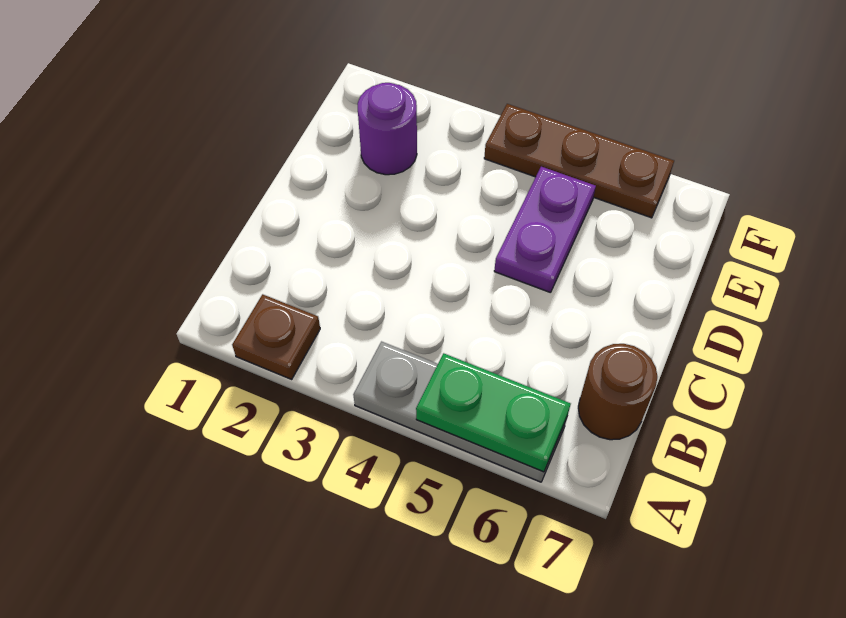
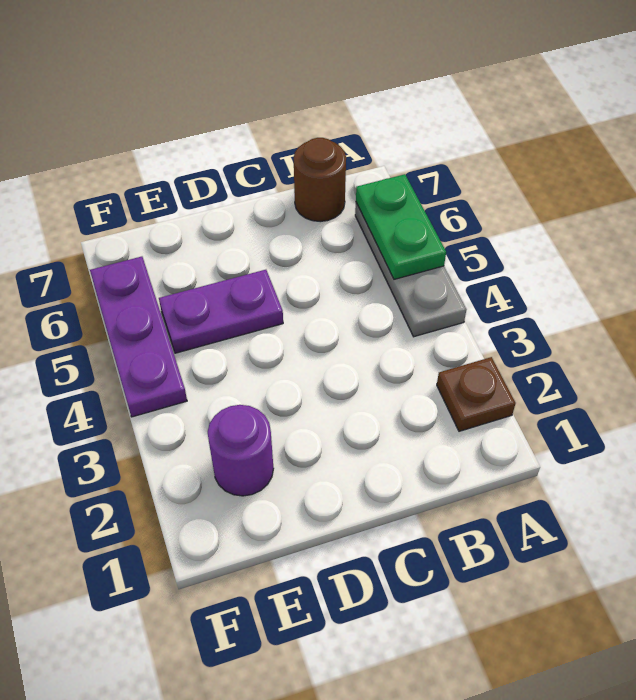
brown 1x3 plate [484,104,674,218] -> purple 1x3 plate [90,257,187,417]

